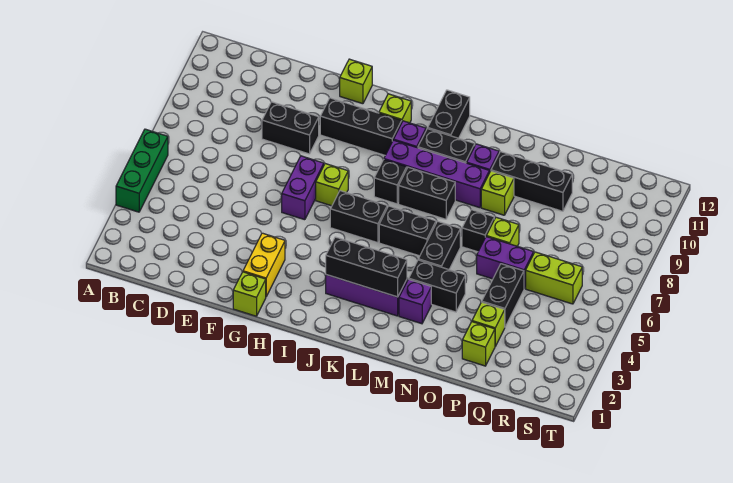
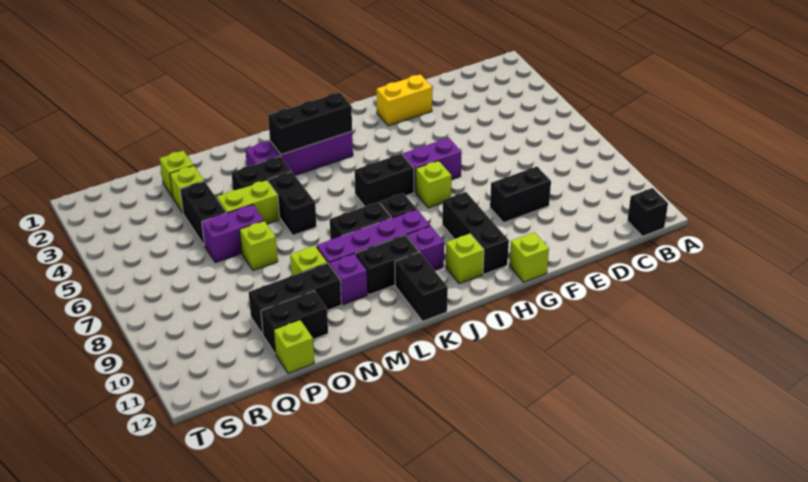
green 1x3 brick [116,129,168,212] -> none
lime 1x1 brick [233,272,266,316] -> lime 1x1 brick moved to [274,320,314,373]
yellow 1x2 brick [243,233,285,296] -> yellow 1x2 brick turned to [377,74,432,126]
purple 1x2 brick [282,156,324,220] -> purple 1x2 brick turned to [403,138,462,192]
black 1x3 brick [320,98,402,155] -> black 1x3 brick turned to [442,192,509,274]
black 1x2 brick [379,206,436,256] -> black 1x2 brick moved to [261,291,328,354]
black 1x1 brick [462,210,494,252] -> black 1x1 brick moved to [627,188,668,236]
lime 1x2 brick [526,252,582,304] -> lime 1x2 brick moved to [217,180,280,224]

